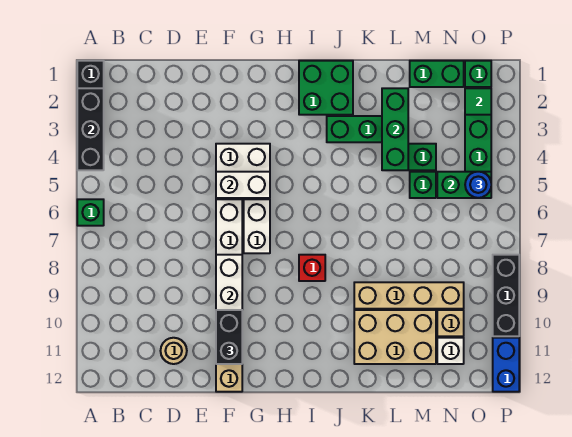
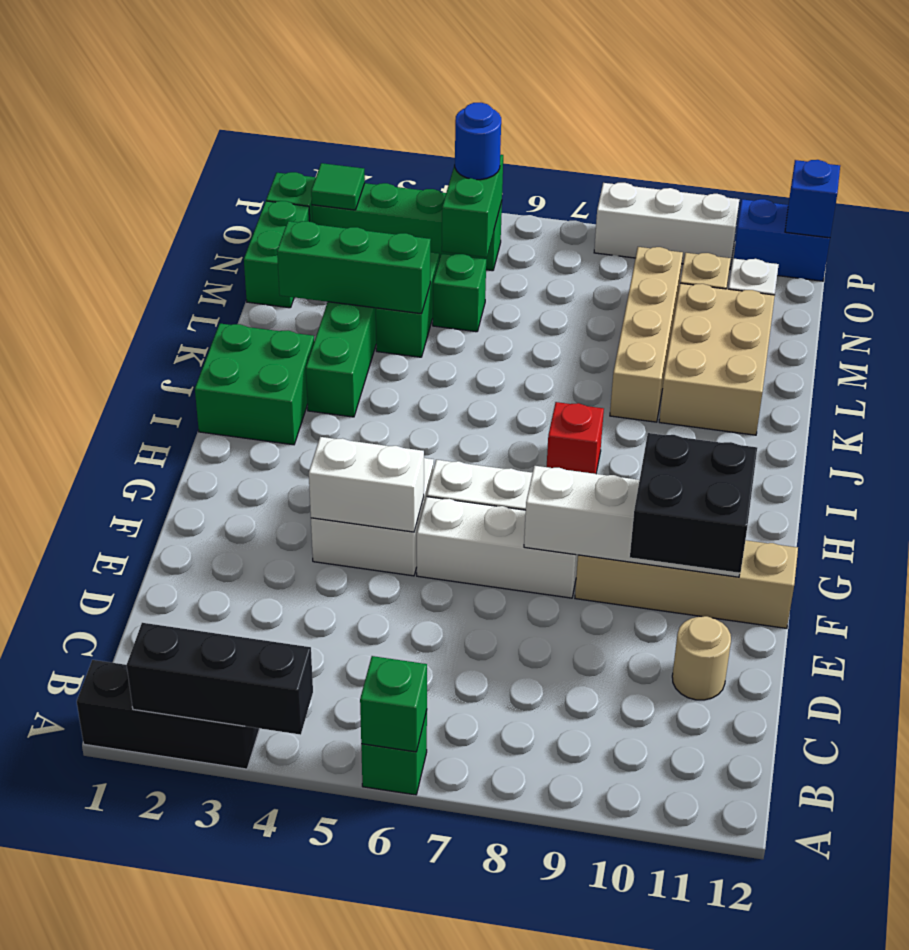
none -> green 1x1 brick [360,656,427,752]
white 1x2 brick [216,172,270,198] -> white 1x2 brick turned to [309,437,424,532]
black 1x2 brick [216,310,242,364] -> black 2x2 brick [630,433,757,573]
black 1x3 brick [493,255,519,336] -> white 1x3 brick [594,183,739,270]
none -> blue 1x1 brick [785,160,840,238]

